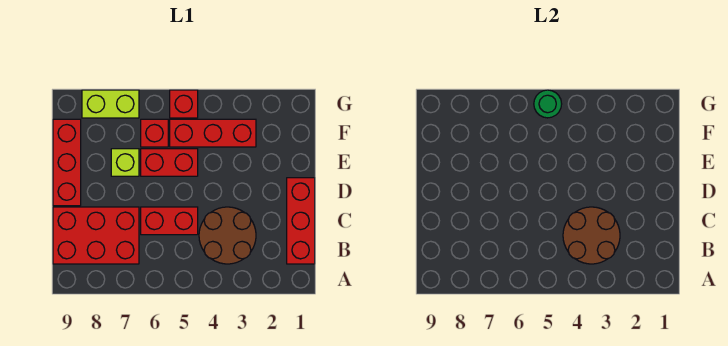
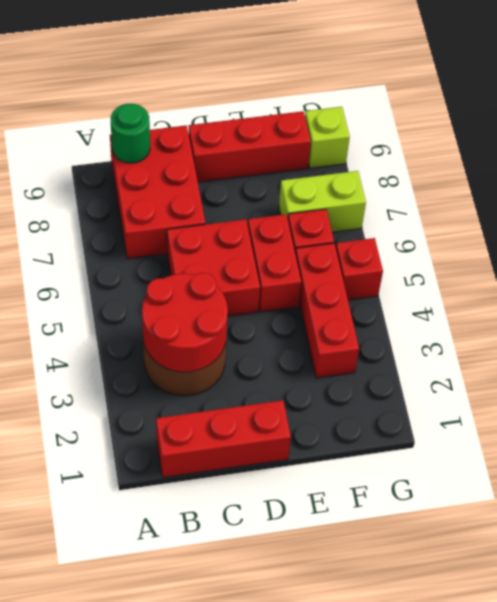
brown 2x2 round brick [563,207,620,264] -> red 2x2 round brick [142,273,228,372]
red 1x2 brick [141,207,198,235] -> red 2x2 brick [167,219,260,316]
lime 1x1 brick [111,149,139,176] -> lime 1x1 brick moved to [305,107,350,168]
green 1x1 round brick [534,90,562,118] -> green 1x1 round brick moved to [111,104,150,163]
lime 1x2 brick [82,90,139,118] -> lime 1x2 brick turned to [279,171,366,232]

